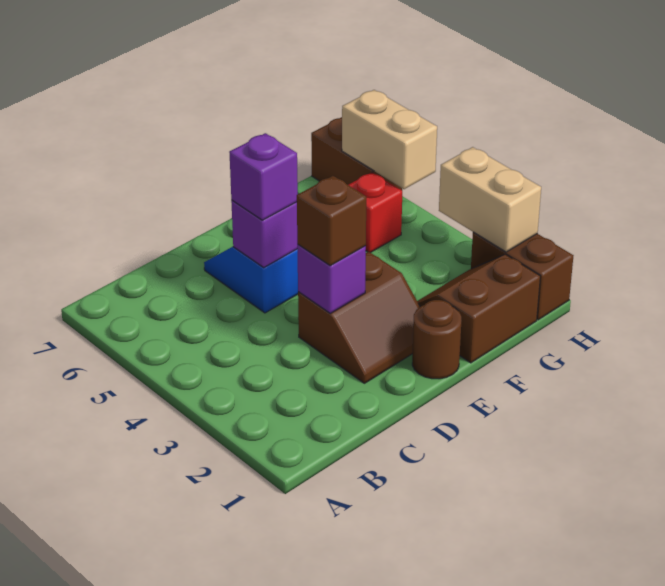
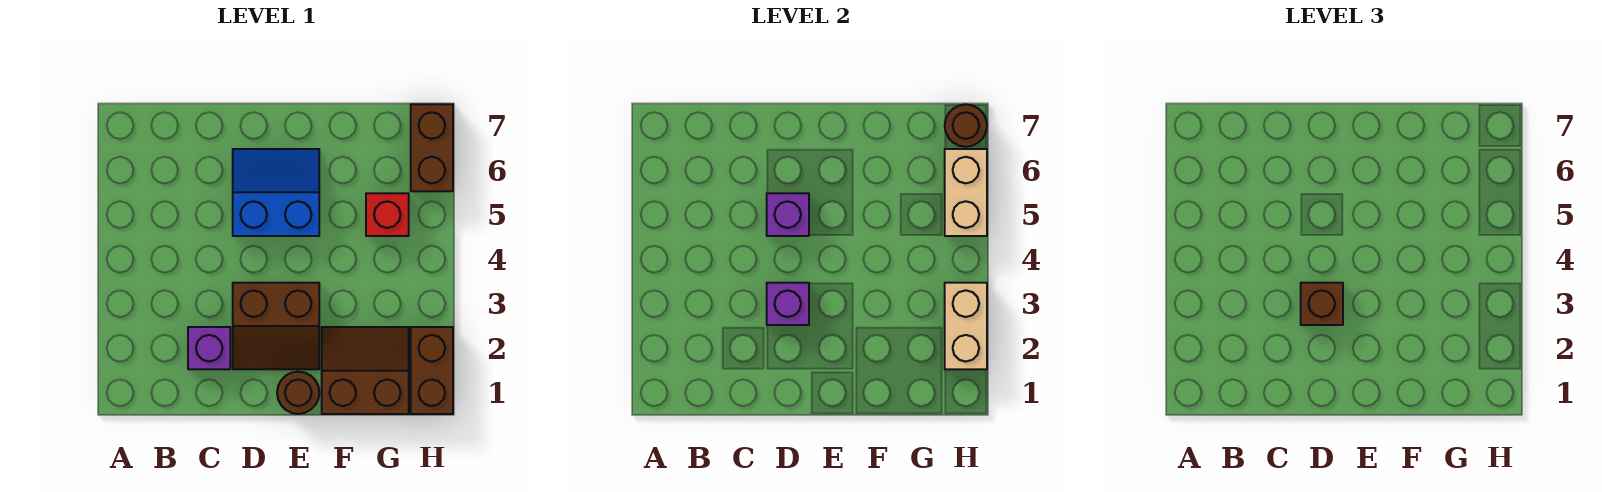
purple 1x1 brick [229,133,298,220] -> purple 1x1 brick moved to [188,327,230,369]
none -> brown 1x1 round brick [945,104,987,147]

